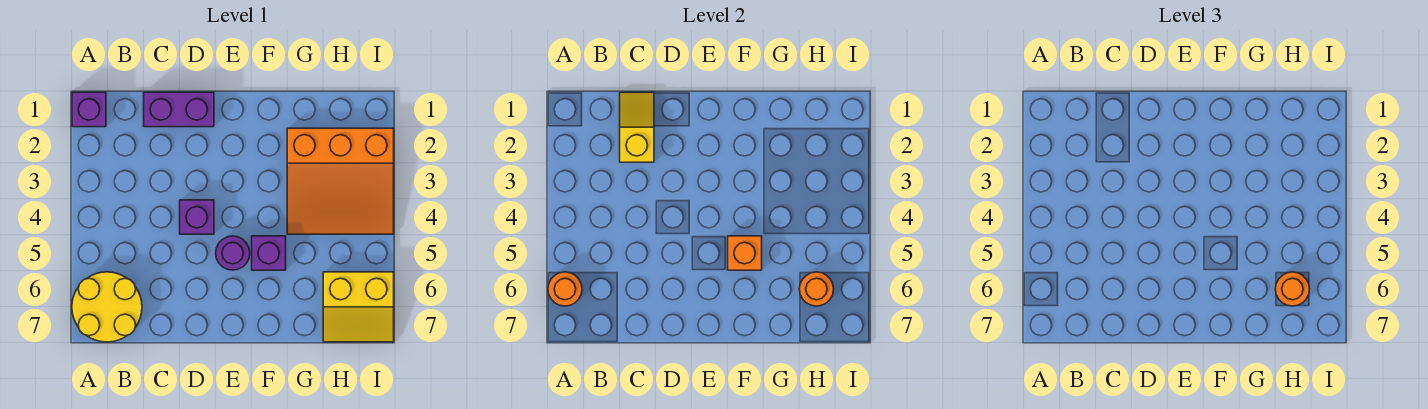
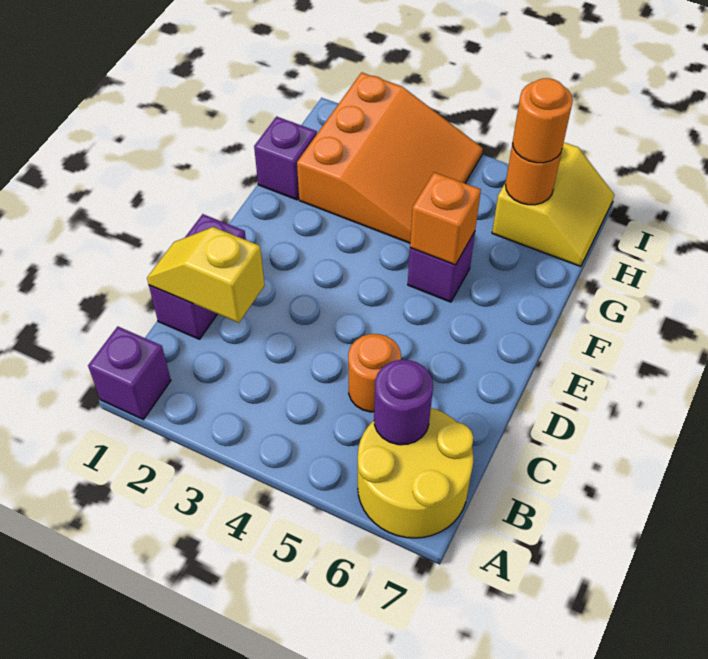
orange 1x1 round brick [548,272,582,306] -> orange 1x1 round brick moved to [348,334,401,412]
purple 1x1 brick [180,200,214,234] -> purple 1x1 brick moved to [254,117,317,200]
purple 1x1 round brick [216,236,250,270] -> purple 1x1 round brick moved to [374,360,433,445]

